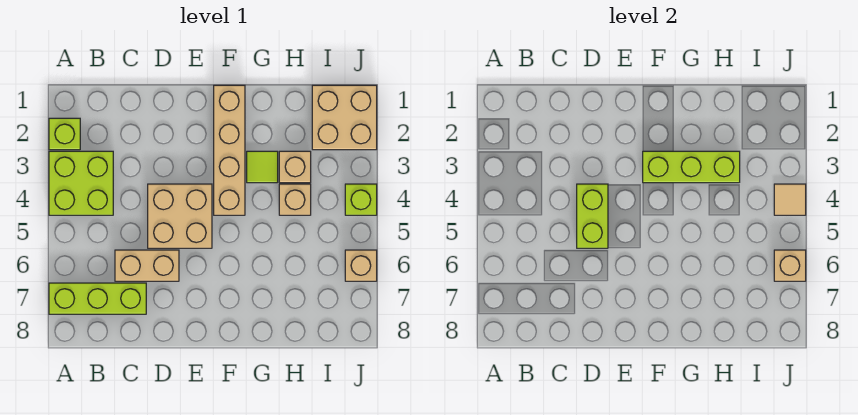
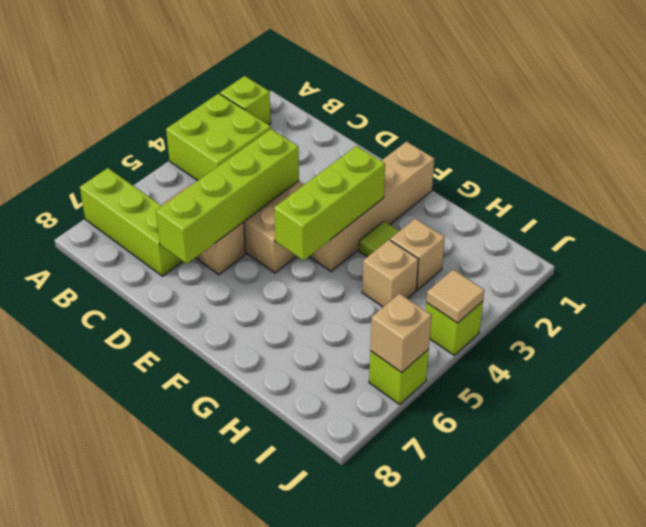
lime 1x2 brick [577,184,608,248] -> lime 1x4 brick [156,129,299,264]
lime 1x3 brick [643,151,740,183] -> lime 1x3 brick turned to [274,146,385,260]
tan 2x2 brick [312,85,377,150] -> none
tan 1x1 brick [345,250,377,281] -> lime 1x1 brick [369,349,429,404]

